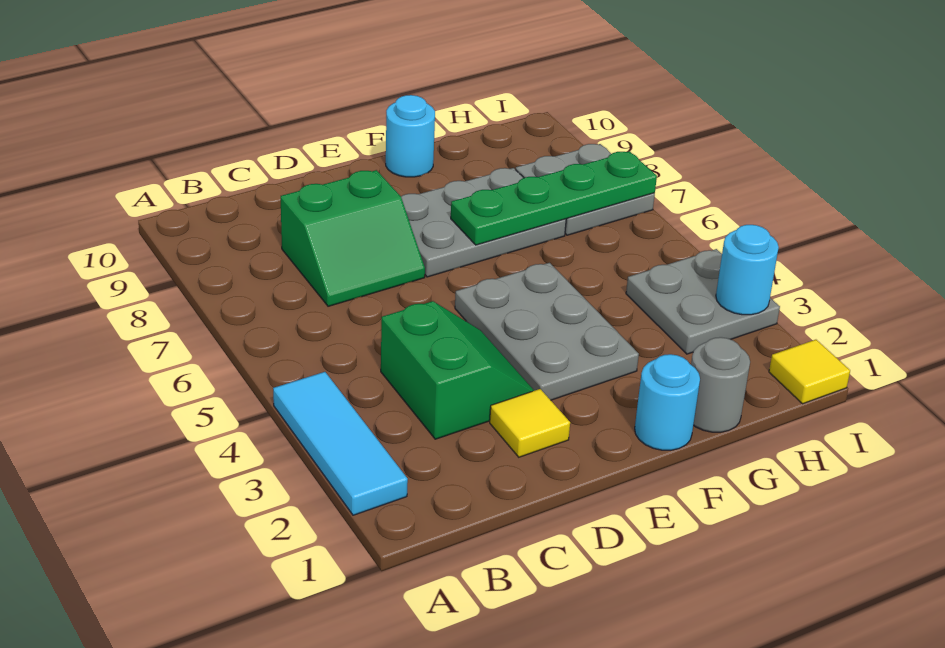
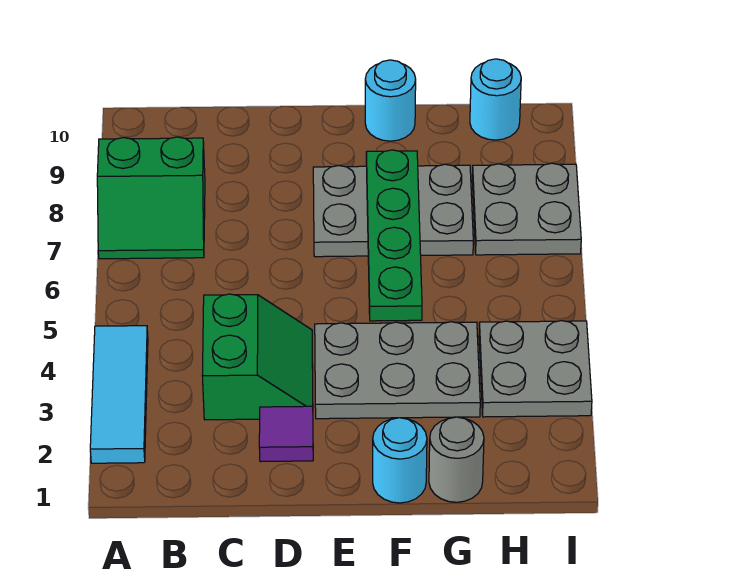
green 2x2 slope [281,170,425,306] -> green 2x2 slope moved to [97,137,205,259]
yellow 1x1 tile [490,389,570,457] -> purple 1x1 tile [259,406,313,462]
grey 2x3 plate [455,263,639,400] -> grey 2x3 plate turned to [315,322,480,419]
green 1x4 plate [451,151,657,245] -> green 1x4 plate turned to [366,150,422,321]
yellow 1x1 tile [769,340,850,404] -> none
cyan 1x1 round brick [716,225,779,315] -> cyan 1x1 round brick moved to [470,59,521,140]

